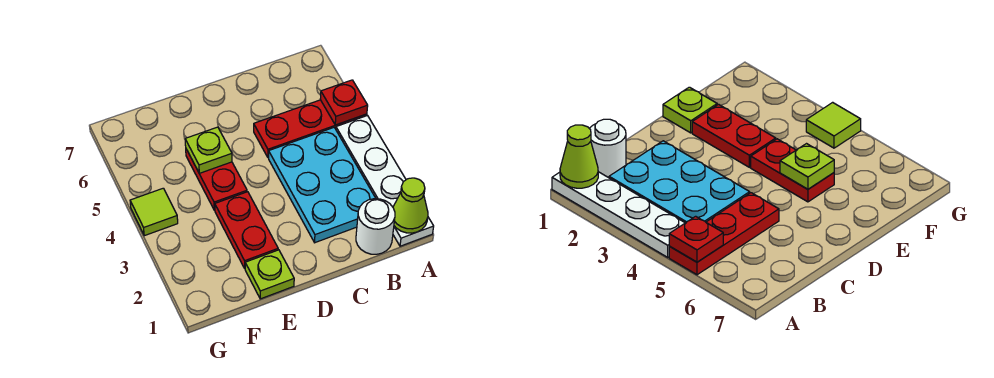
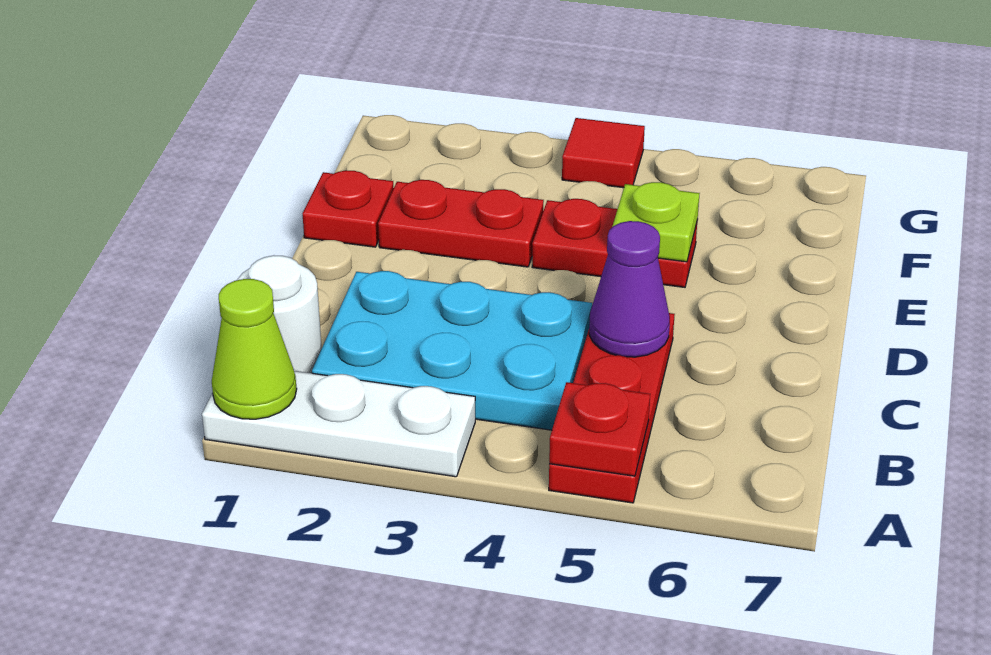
white 1x4 plate [336,116,434,246] -> white 1x3 plate [202,371,475,477]
none -> purple 1x1 cone [589,221,670,357]
lime 1x1 plate [245,250,294,299] -> red 1x1 plate [302,170,394,247]
lime 1x1 tile [130,188,178,236] -> red 1x1 tile [562,118,645,188]

